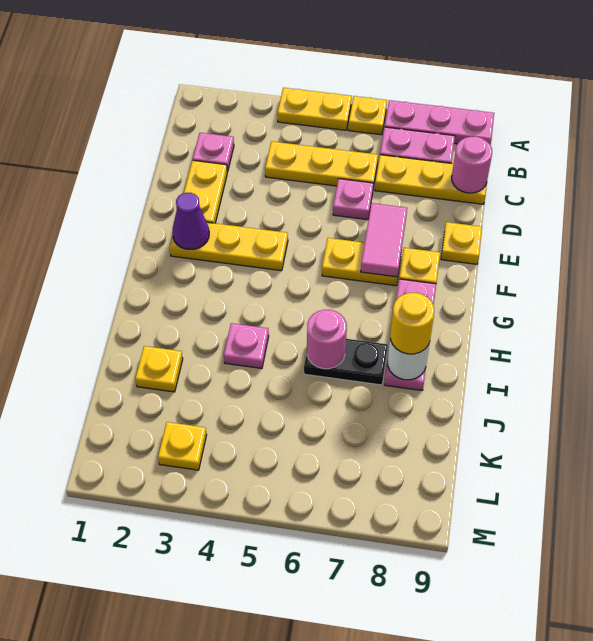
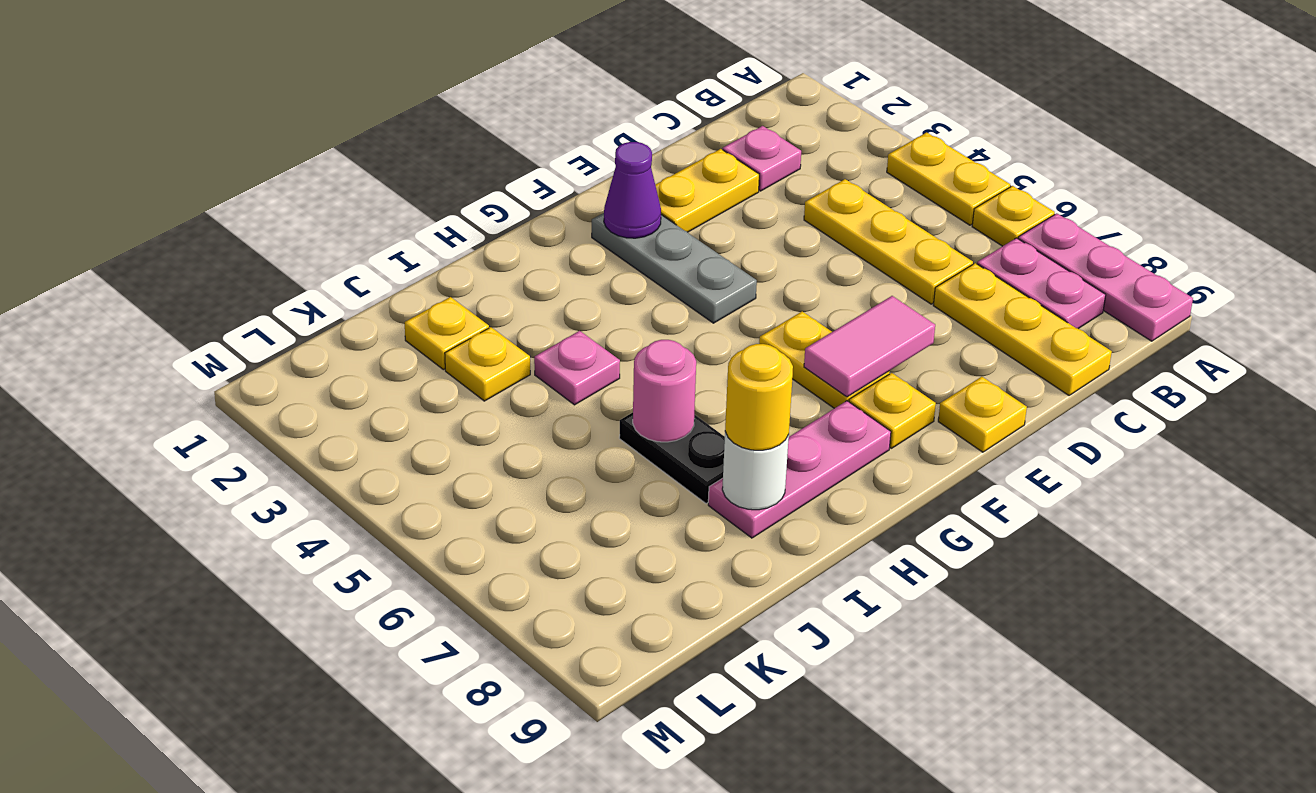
pink 1x1 round brick [452,136,492,193] -> none
pink 1x1 plate [333,179,373,220] -> none
yellow 1x3 plate [170,222,288,271] -> grey 1x3 plate [592,213,757,323]
yellow 1x1 plate [158,422,207,470] -> yellow 1x1 plate moved to [445,327,530,401]

